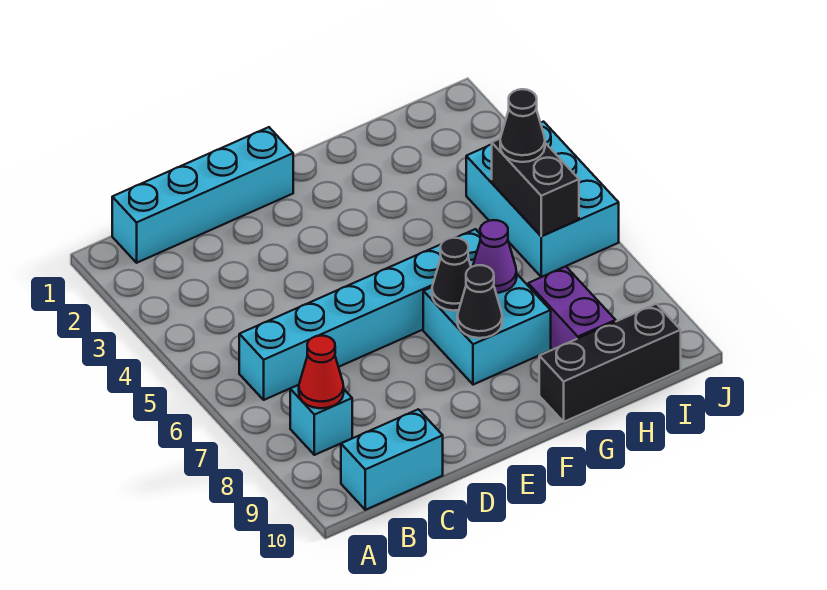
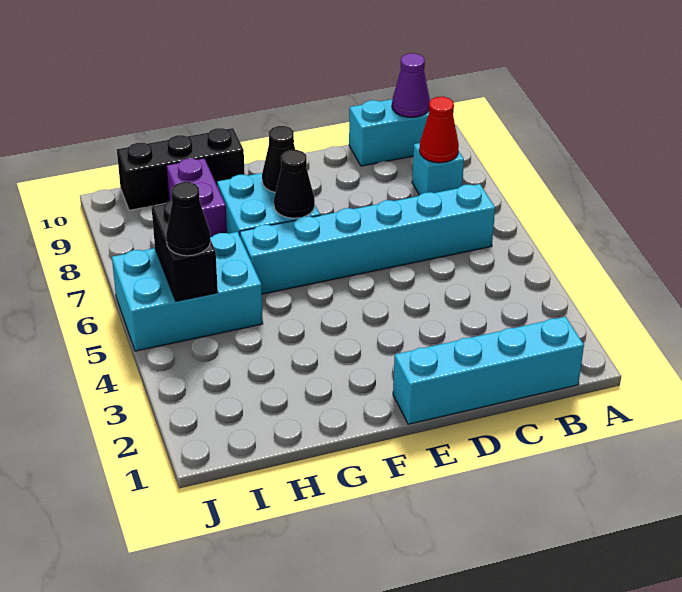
purple 1x1 cone [473,220,517,293] -> purple 1x1 cone moved to [392,53,430,118]
cyan 2x3 brick [466,122,619,277] -> cyan 2x3 brick turned to [112,232,263,351]

